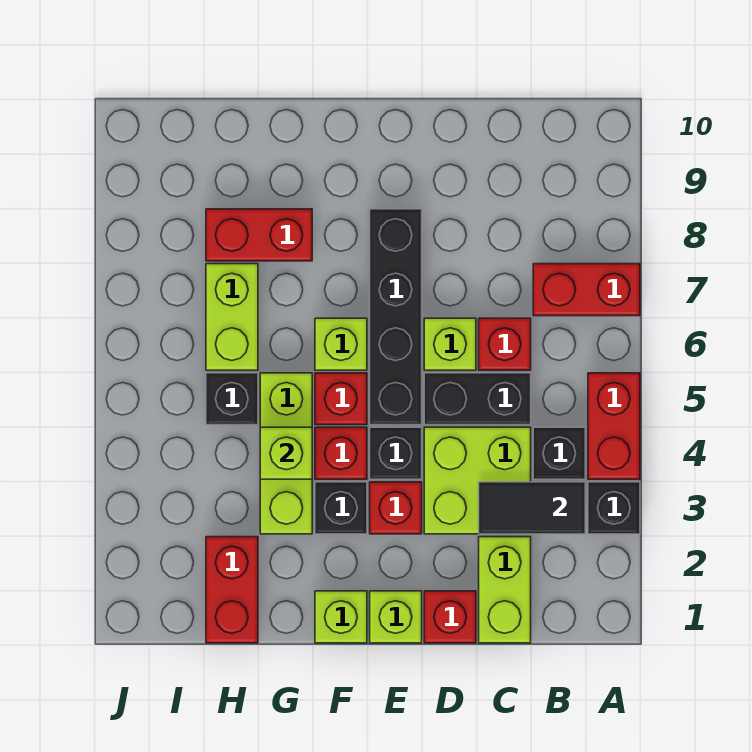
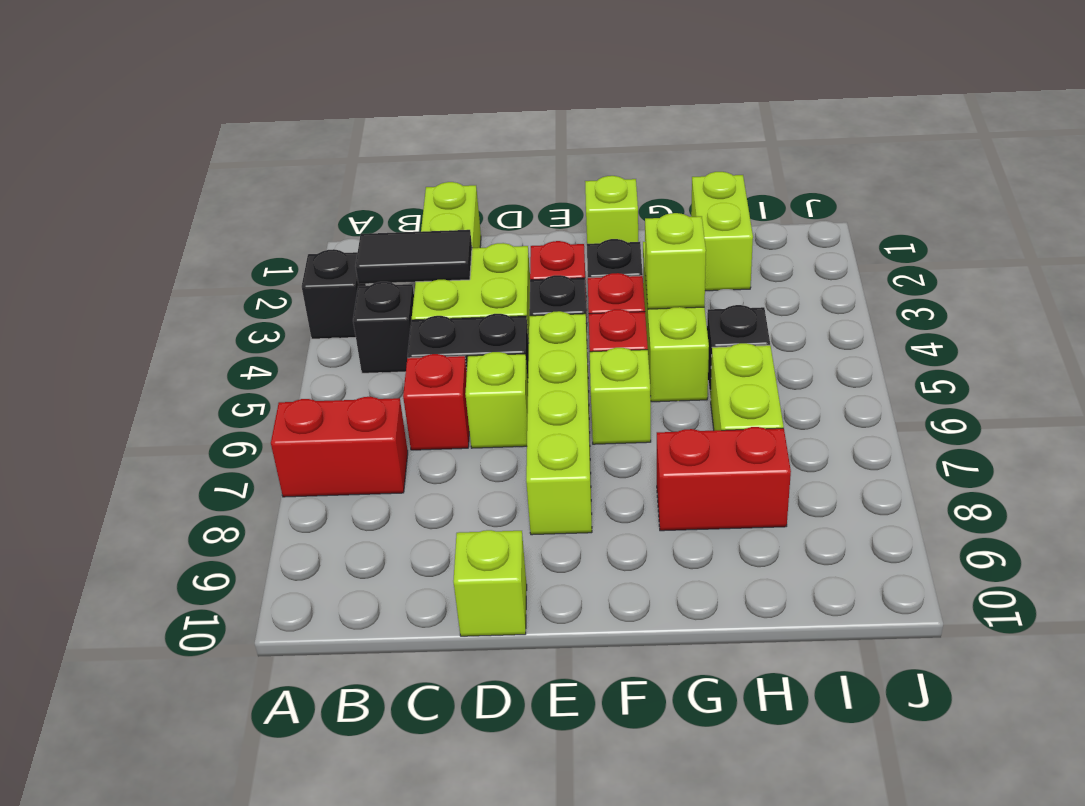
red 1x2 brick [588,373,640,479] -> none
red 1x1 brick [424,591,476,643] -> none
lime 1x1 brick [370,591,422,643] -> lime 1x1 brick moved to [453,530,527,636]
black 1x4 brick [370,209,422,425] -> lime 1x4 brick [526,311,592,535]
red 1x2 brick [206,537,258,643] -> lime 1x2 brick [691,172,753,291]

